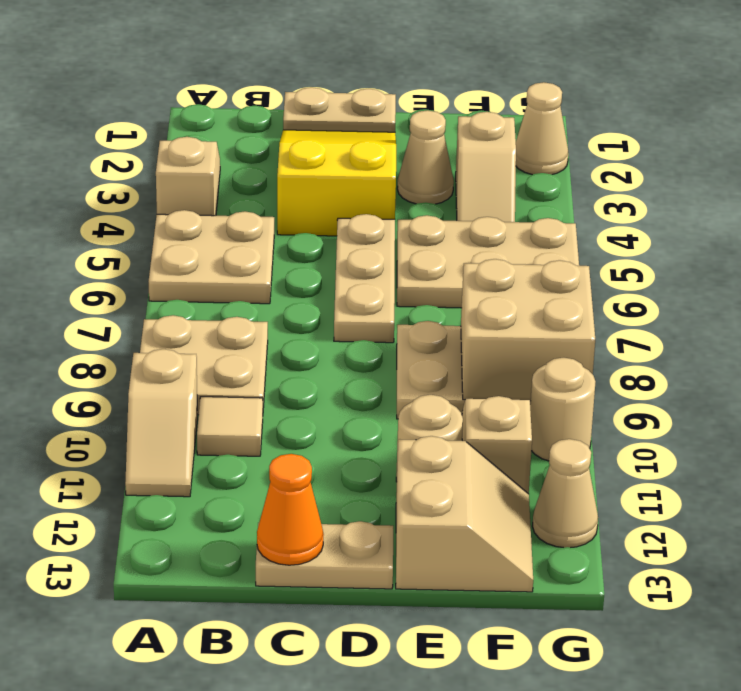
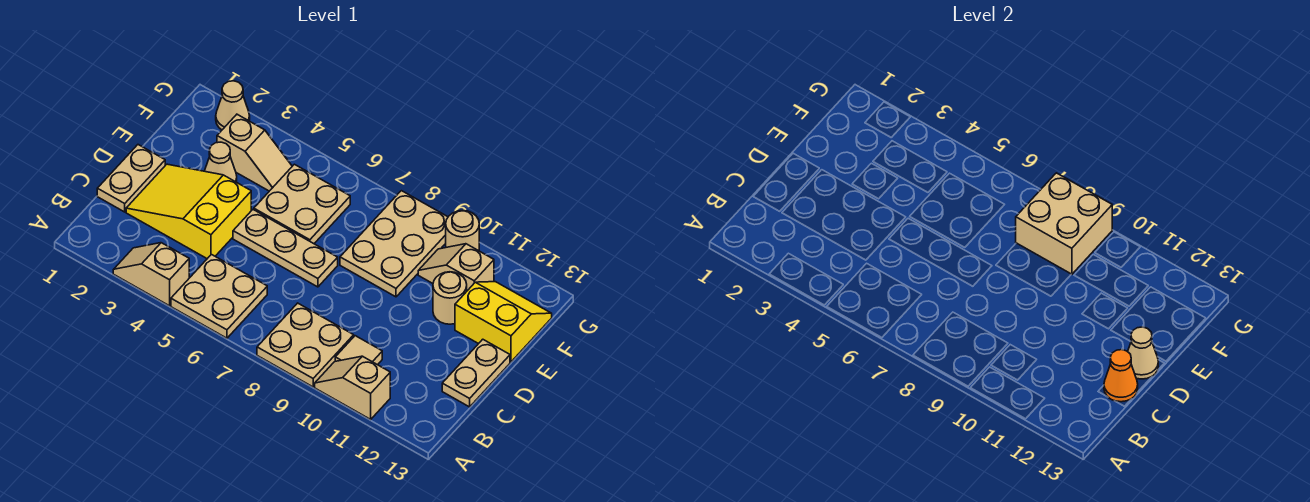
tan 1x2 slope [125,349,198,497] -> tan 1x2 slope turned to [315,356,390,419]
tan 2x3 plate [397,215,579,308] -> tan 2x2 plate [254,164,350,244]
tan 2x2 slope [396,436,533,592] -> yellow 2x2 slope [455,282,552,362]
tan 1x1 cone [533,439,598,548] -> tan 1x1 cone moved to [1128,327,1158,379]

